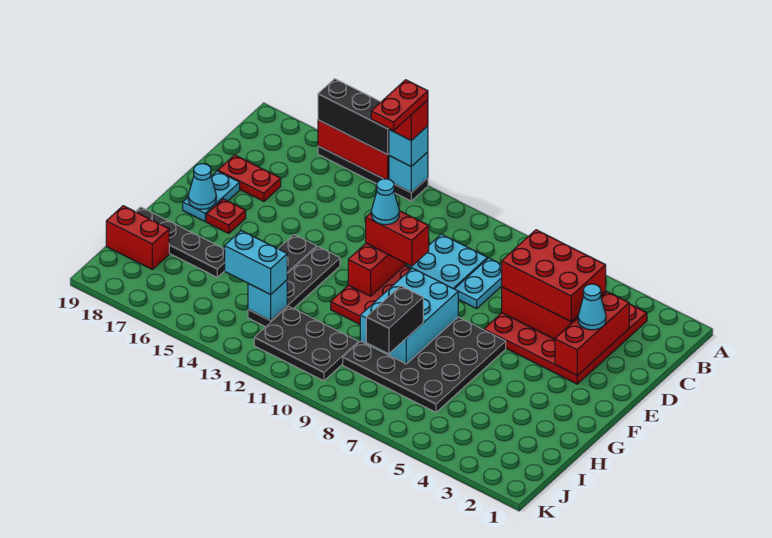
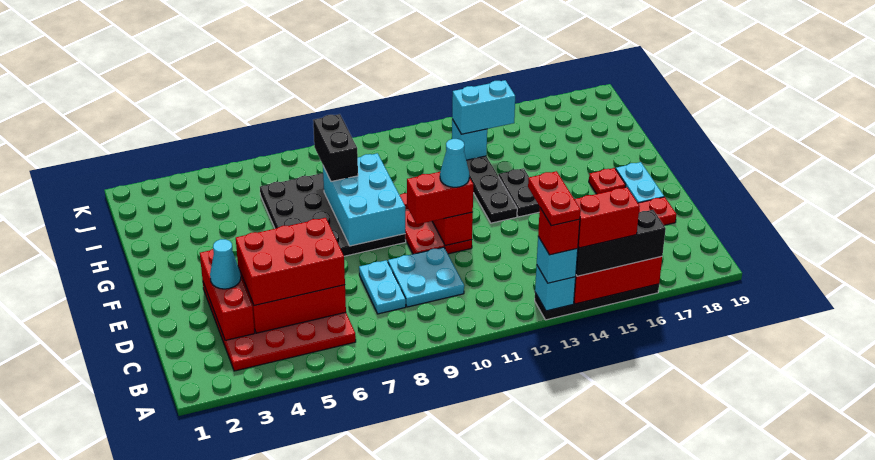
cyan 1x1 cone [188,164,216,209] -> none
black 1x4 plate [136,207,225,277] -> none
black 2x3 plate [254,306,358,381] -> none
red 1x2 brick [106,206,169,269] -> red 1x2 brick moved to [574,187,640,248]

